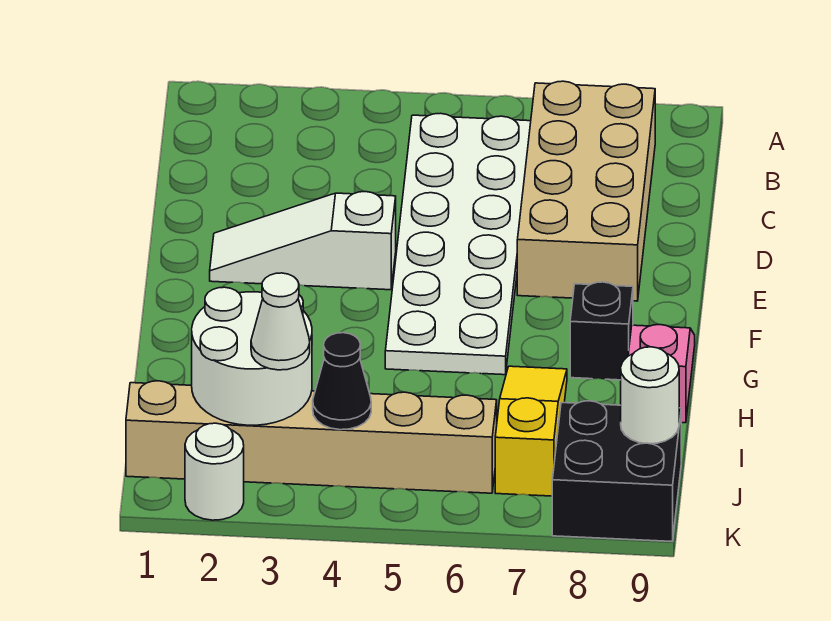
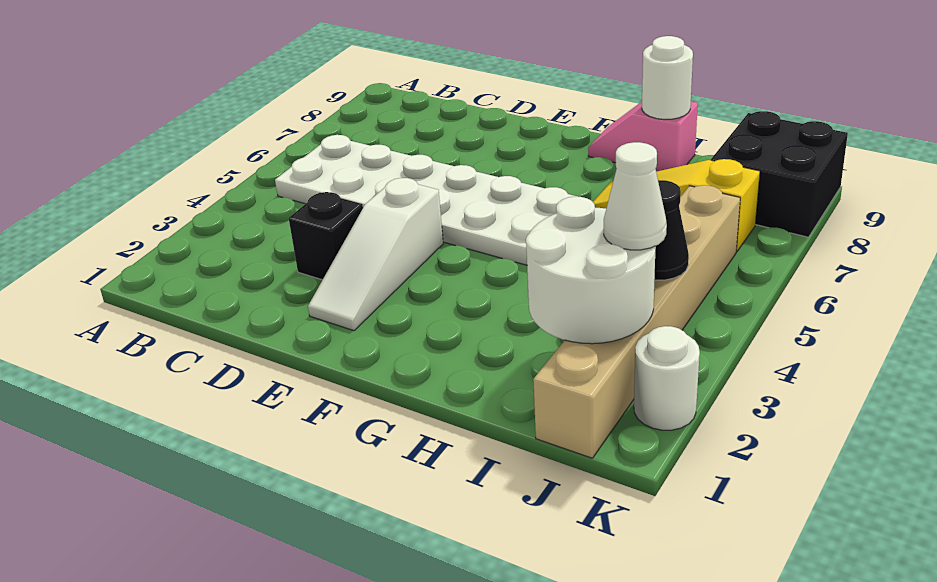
tan 2x4 brick [517,81,655,301] -> none
black 1x1 brick [570,282,633,380] -> black 1x1 brick moved to [289,192,363,280]
white 1x1 round brick [621,347,679,444] -> white 1x1 round brick moved to [642,36,693,120]

